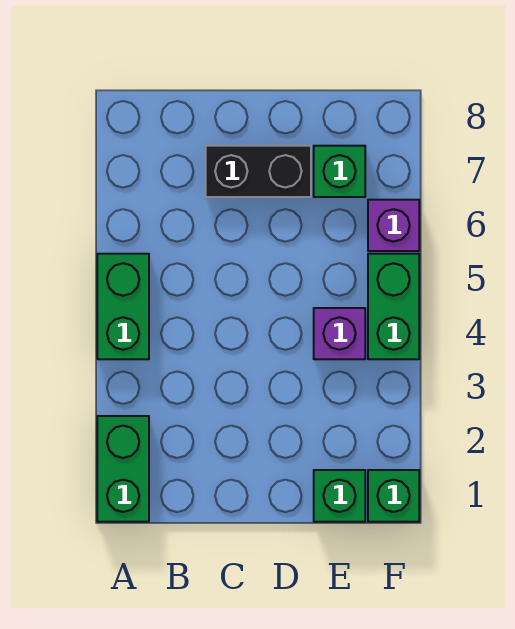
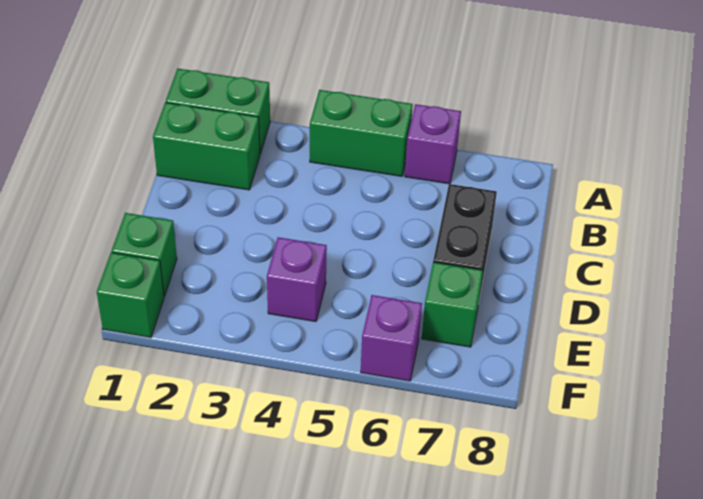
none -> purple 1x1 brick [405,104,461,184]
green 1x2 brick [368,254,419,359] -> green 1x2 brick moved to [153,103,260,190]

